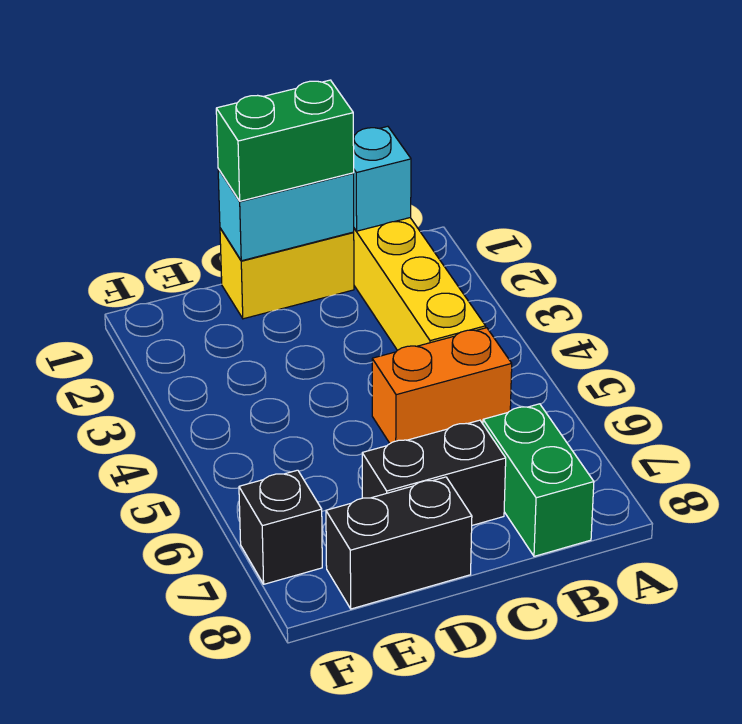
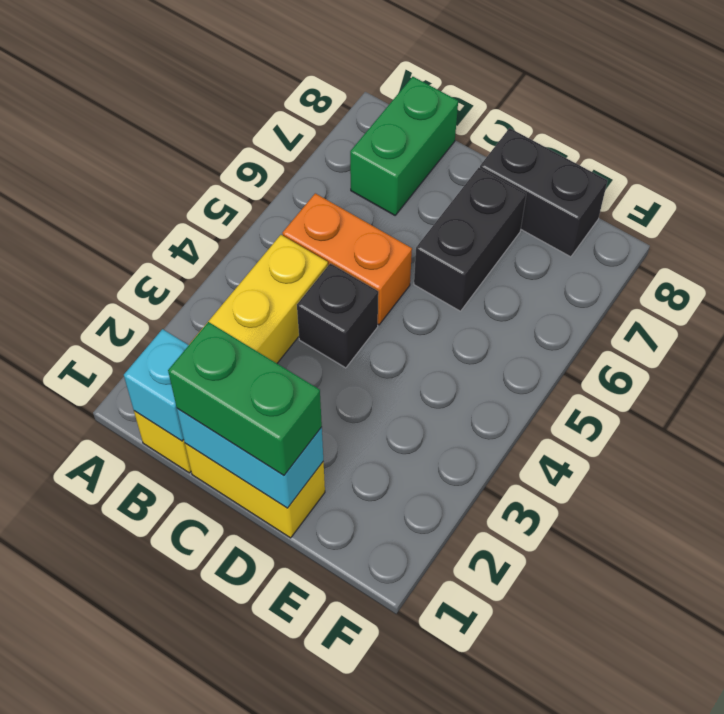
black 1x2 brick [362,420,506,525] -> black 1x2 brick turned to [414,168,526,311]
black 1x1 brick [239,470,322,584] -> black 1x1 brick moved to [297,263,378,368]

